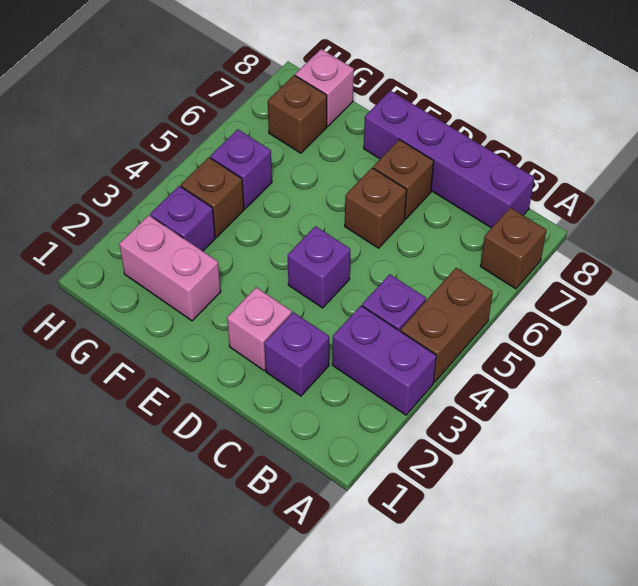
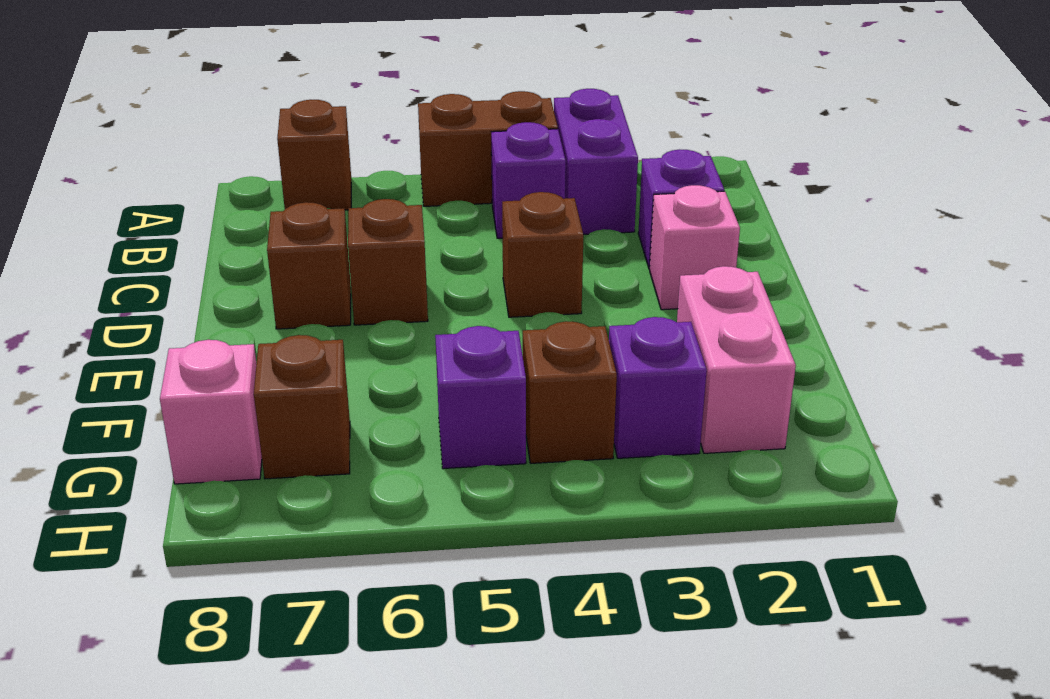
purple 1x4 brick [364,91,534,228] -> none
purple 1x1 brick [288,226,350,308] -> brown 1x1 brick [502,192,584,317]

